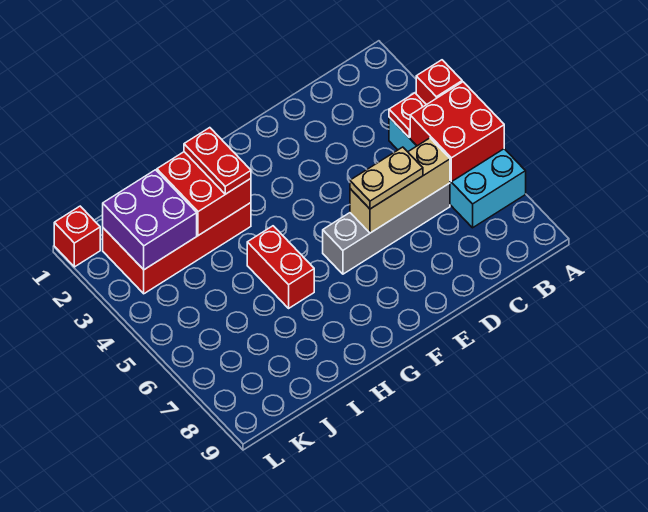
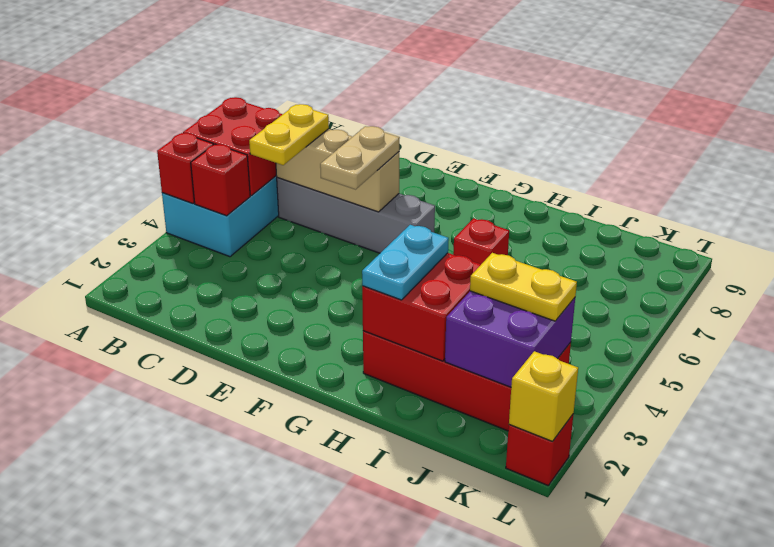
red 1x1 plate [389,93,426,137] -> red 1x1 brick [191,144,250,216]
none -> yellow 1x2 plate [249,104,329,165]
tan 1x2 plate [350,147,423,209] -> tan 1x2 plate turned to [320,126,400,189]
red 1x2 plate [184,128,251,194] -> cyan 1x2 plate [362,225,449,300]
red 1x2 brick [247,226,314,308] -> red 1x1 brick [453,218,509,264]
none -> yellow 1x2 plate [470,253,577,321]
none -> yellow 1x1 brick [509,351,578,441]

